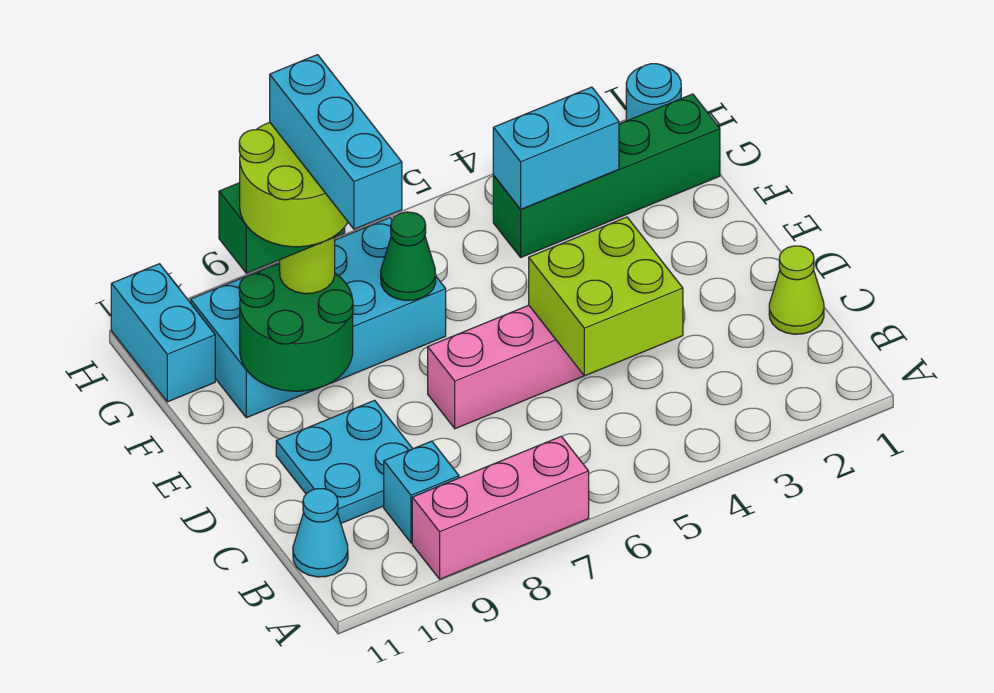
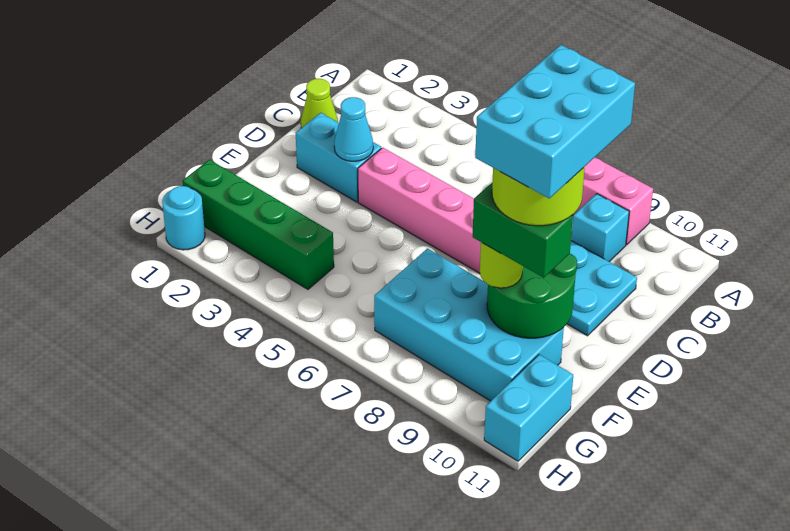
cyan 1x1 cone [293,489,348,577] -> cyan 1x1 cone moved to [334,97,373,161]
lime 2x2 brick [529,217,683,376] -> none
cyan 1x3 brick [270,55,402,229] -> cyan 2x3 brick [475,45,635,198]
green 1x1 cone [381,212,436,301] -> none
cyan 1x2 brick [493,87,619,209] -> cyan 1x2 brick moved to [296,113,381,202]

